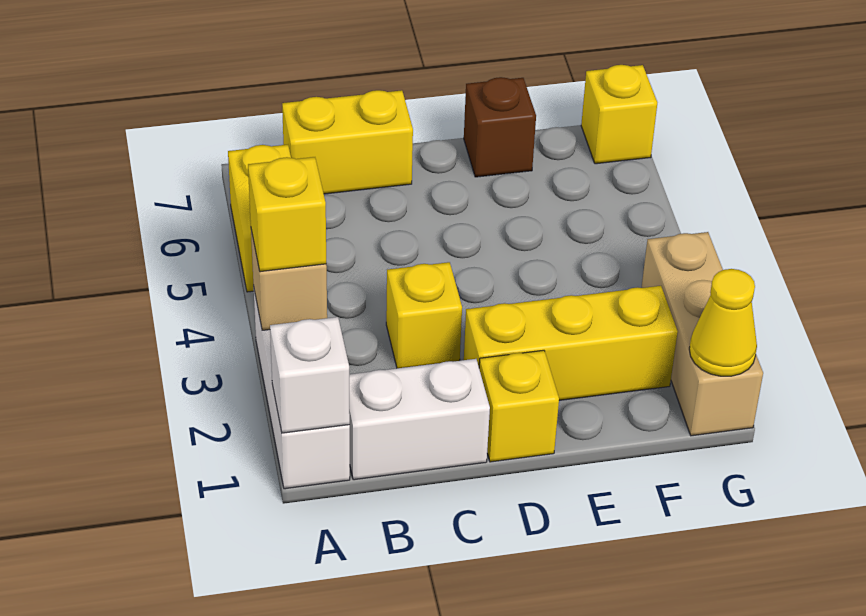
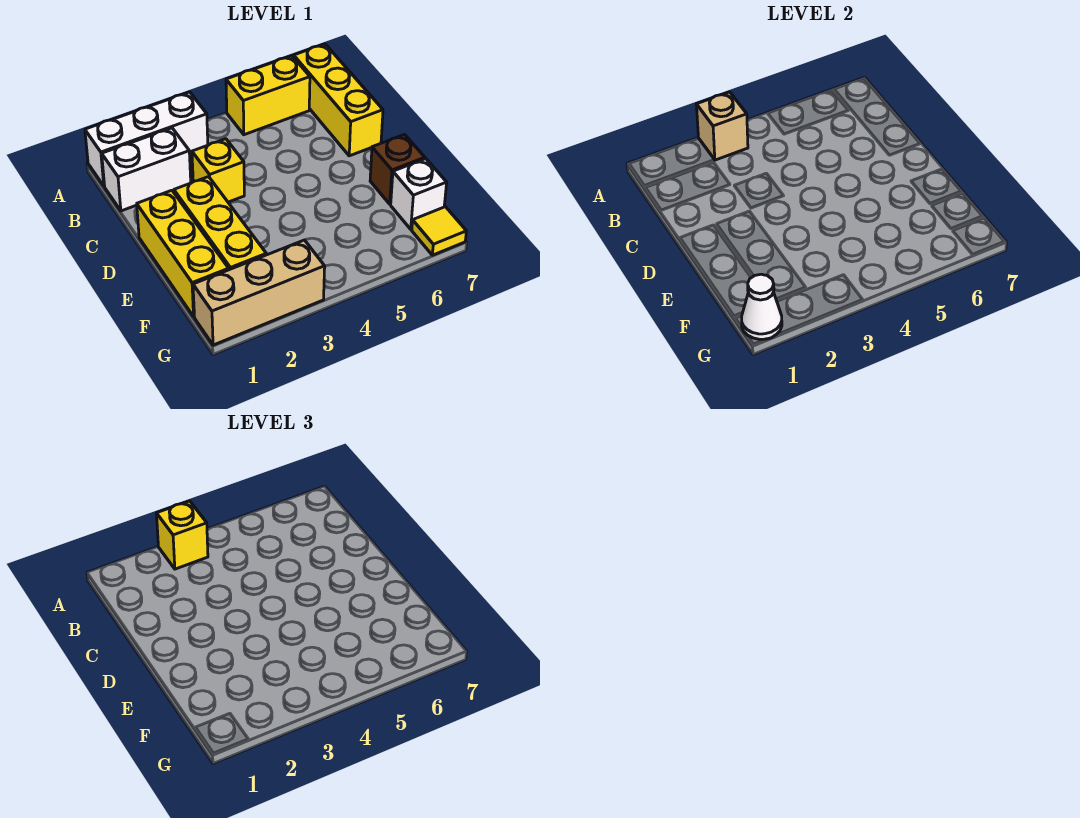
white 1x1 brick [270,317,350,433] -> white 1x1 brick moved to [391,159,447,229]
white 1x2 brick [349,359,490,480] -> white 1x2 brick turned to [102,128,191,211]
yellow 1x2 brick [282,90,413,194] -> yellow 1x3 brick [294,44,383,156]
yellow 1x1 brick [479,350,559,462] -> yellow 1x3 brick [137,190,229,316]
yellow 1x1 cone [689,269,757,376] -> white 1x1 cone [742,274,782,339]
yellow 1x1 brick [581,65,657,164] -> yellow 1x1 tile [412,207,466,255]

